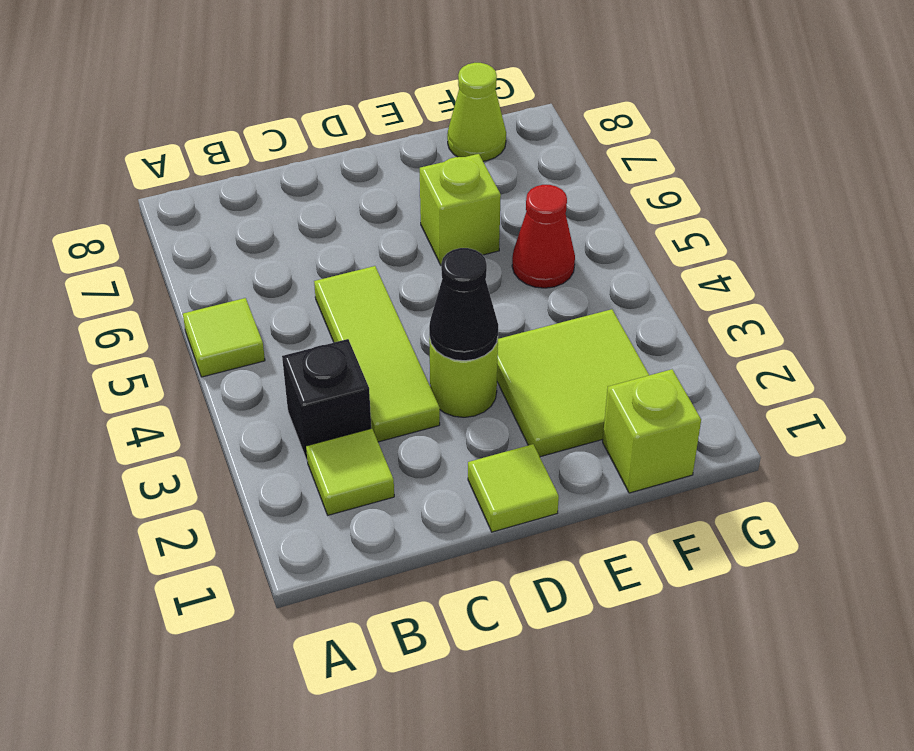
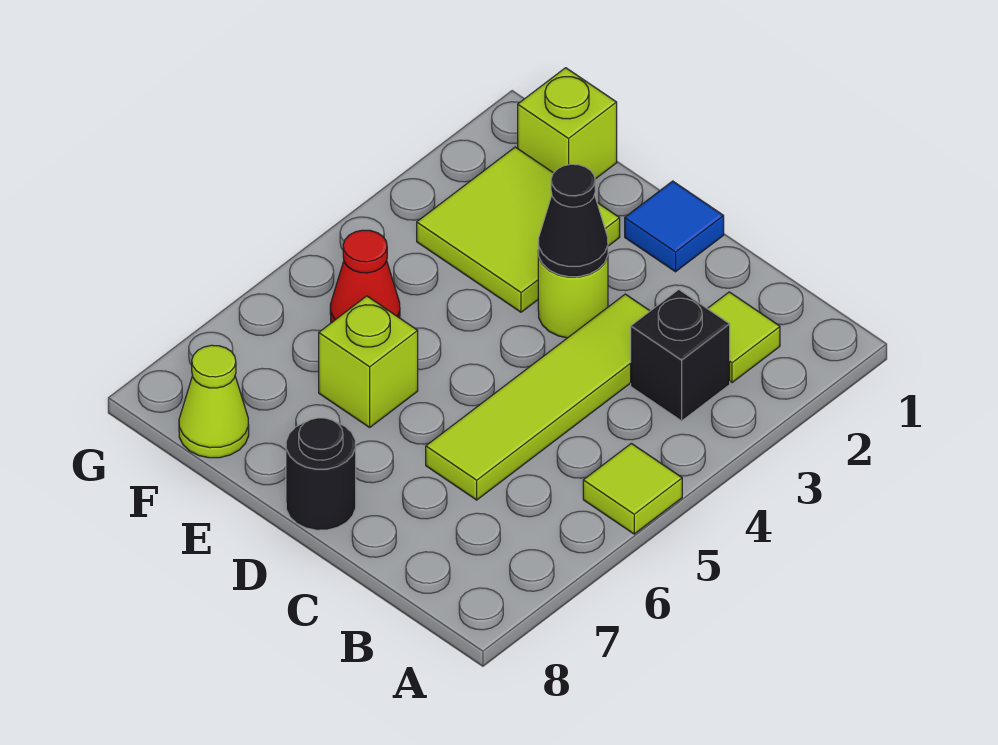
lime 1x3 tile [314,266,440,442] -> lime 1x4 tile [426,294,650,500]
lime 1x1 tile [468,444,559,532] -> blue 1x1 tile [625,181,724,272]
none -> black 1x1 round brick [286,418,356,530]

